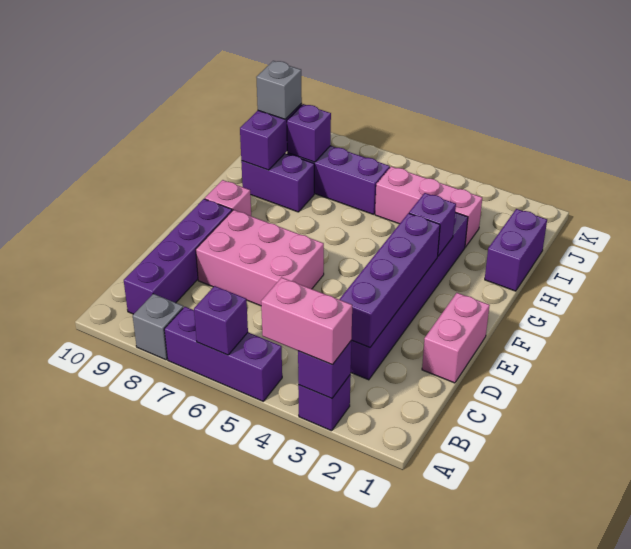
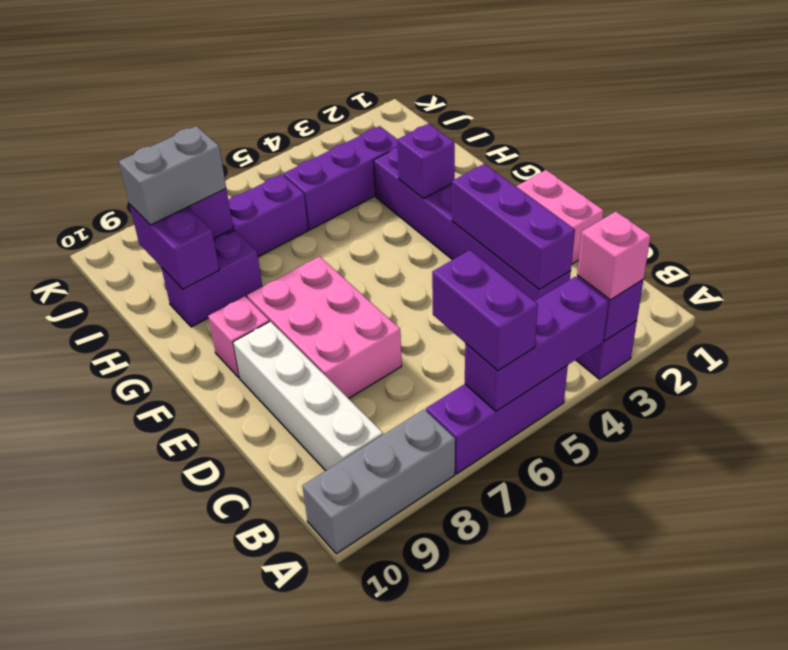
pink 1x2 brick [261,277,352,365] -> pink 1x1 brick [577,212,651,300]
purple 1x1 brick [194,286,248,355] -> purple 1x3 brick [465,277,608,411]
grey 1x1 brick [133,294,183,360] -> grey 1x3 brick [302,409,455,554]
purple 1x4 brick [124,199,232,314] -> white 1x4 brick [233,321,383,471]
purple 1x4 brick [339,213,440,348] -> purple 1x3 brick [452,164,575,289]
pink 2x3 brick [196,210,324,306] -> pink 2x3 brick turned to [247,257,402,399]
purple 1x2 brick [485,209,547,291] -> purple 1x2 brick moved to [432,250,538,371]
pink 1x3 brick [375,166,482,247] -> purple 1x3 brick [283,126,397,230]
grey 1x1 brick [256,61,302,119] -> grey 1x2 brick [119,126,226,225]

